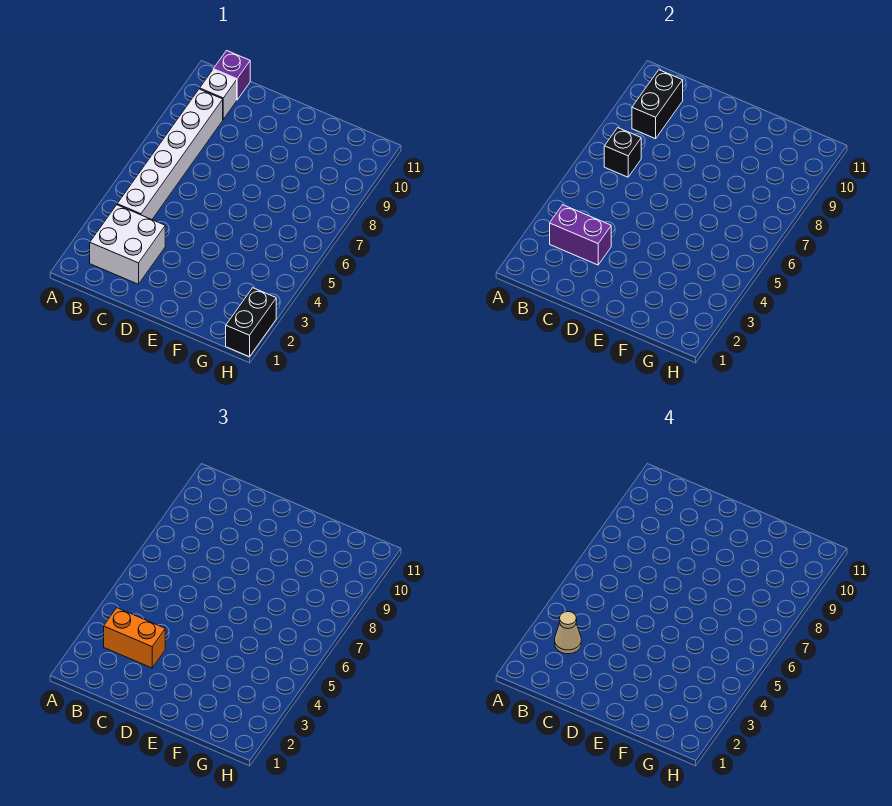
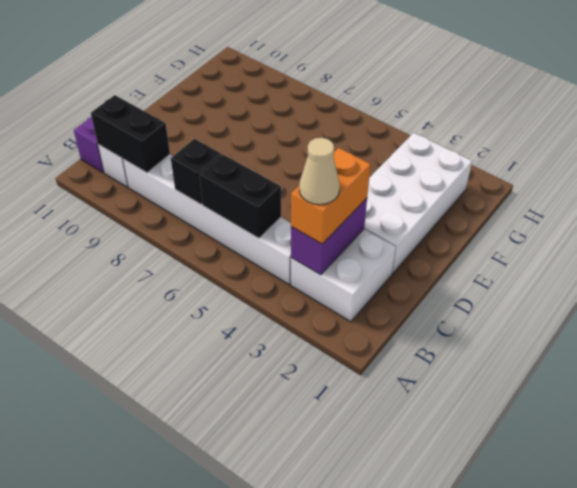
none -> white 2x4 brick [364,133,472,274]
black 1x2 brick [226,288,276,357] -> black 1x2 brick moved to [199,154,281,238]

